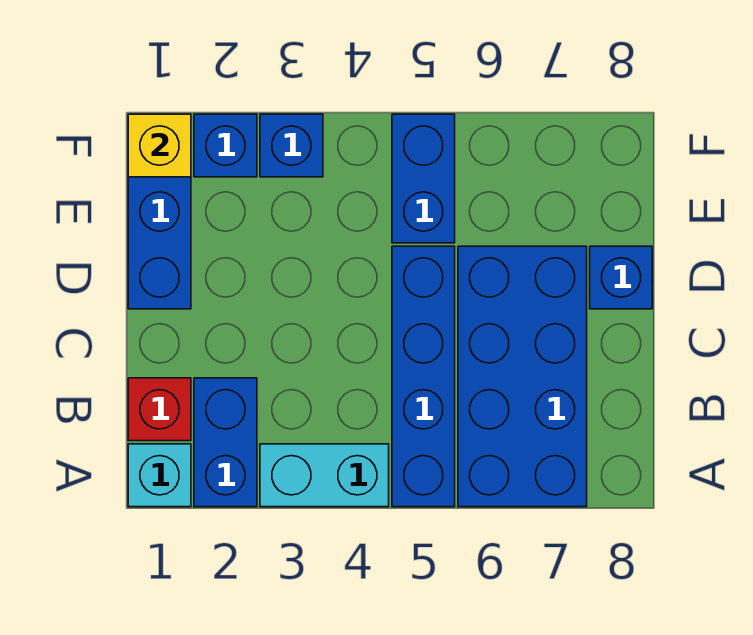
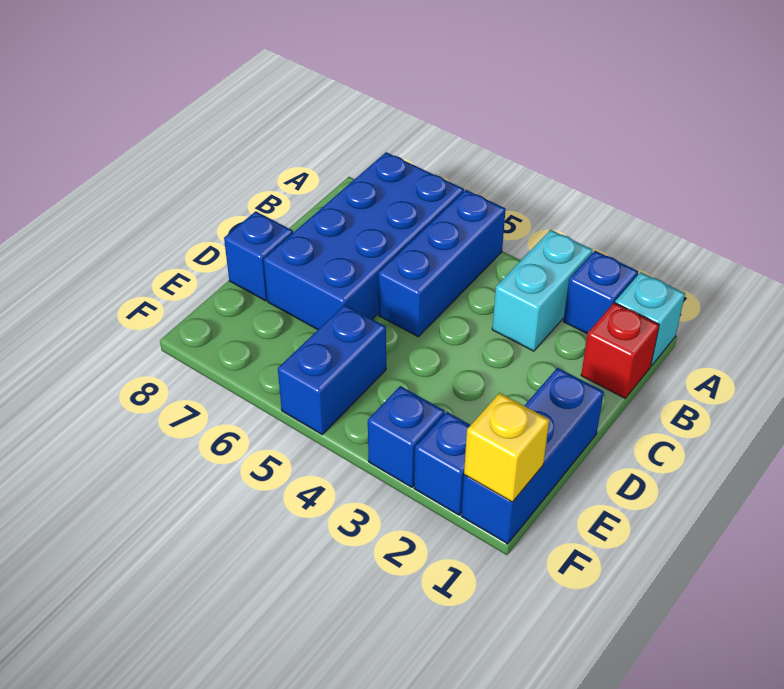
blue 1x2 brick [194,378,257,507] -> blue 1x1 brick [563,251,638,334]
cyan 1x2 brick [260,444,389,507] -> cyan 1x2 brick turned to [492,230,593,351]
blue 1x4 brick [392,246,455,507] -> blue 1x3 brick [378,190,506,337]

